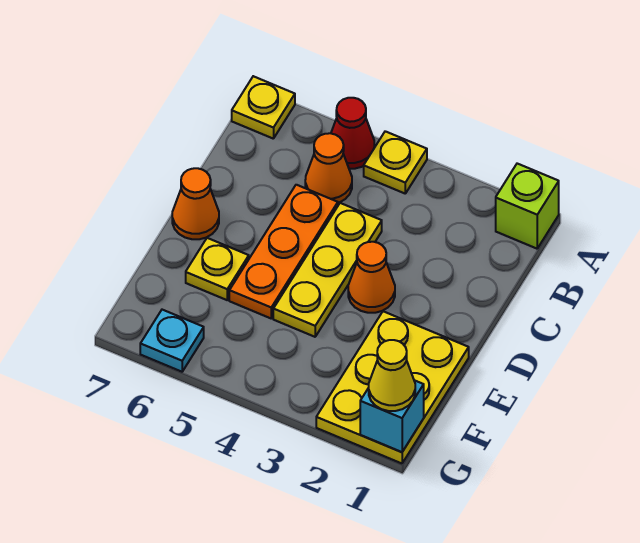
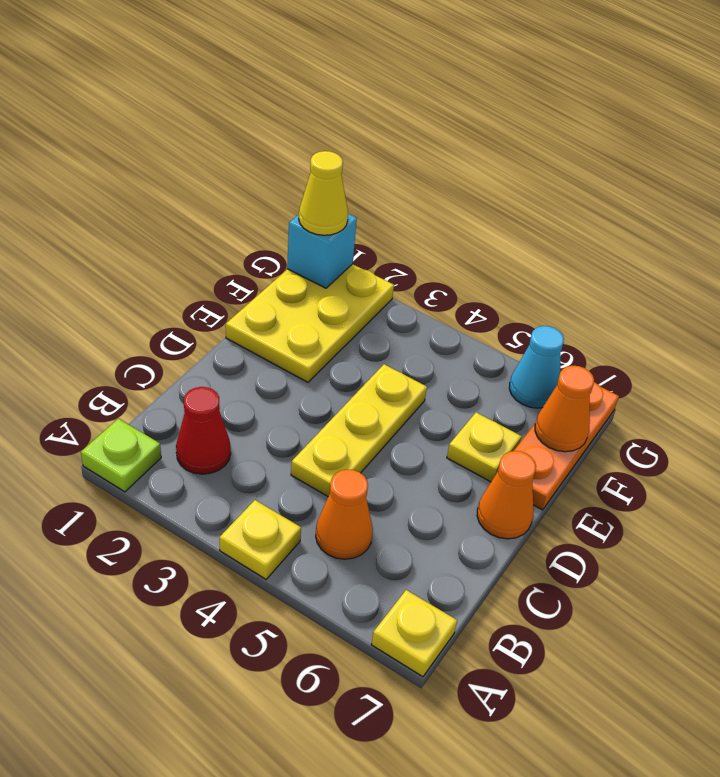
lime 1x1 brick [496,164,559,249] -> lime 1x1 plate [81,419,161,492]
red 1x1 cone [331,98,374,169] -> red 1x1 cone moved to [176,387,231,474]
orange 1x3 plate [229,185,338,318] -> orange 1x3 plate moved to [514,382,619,510]
orange 1x1 cone [348,242,395,313] -> orange 1x1 cone moved to [535,366,594,452]
cyan 1x1 plate [140,310,204,372] -> cyan 1x1 cone [509,326,564,408]

